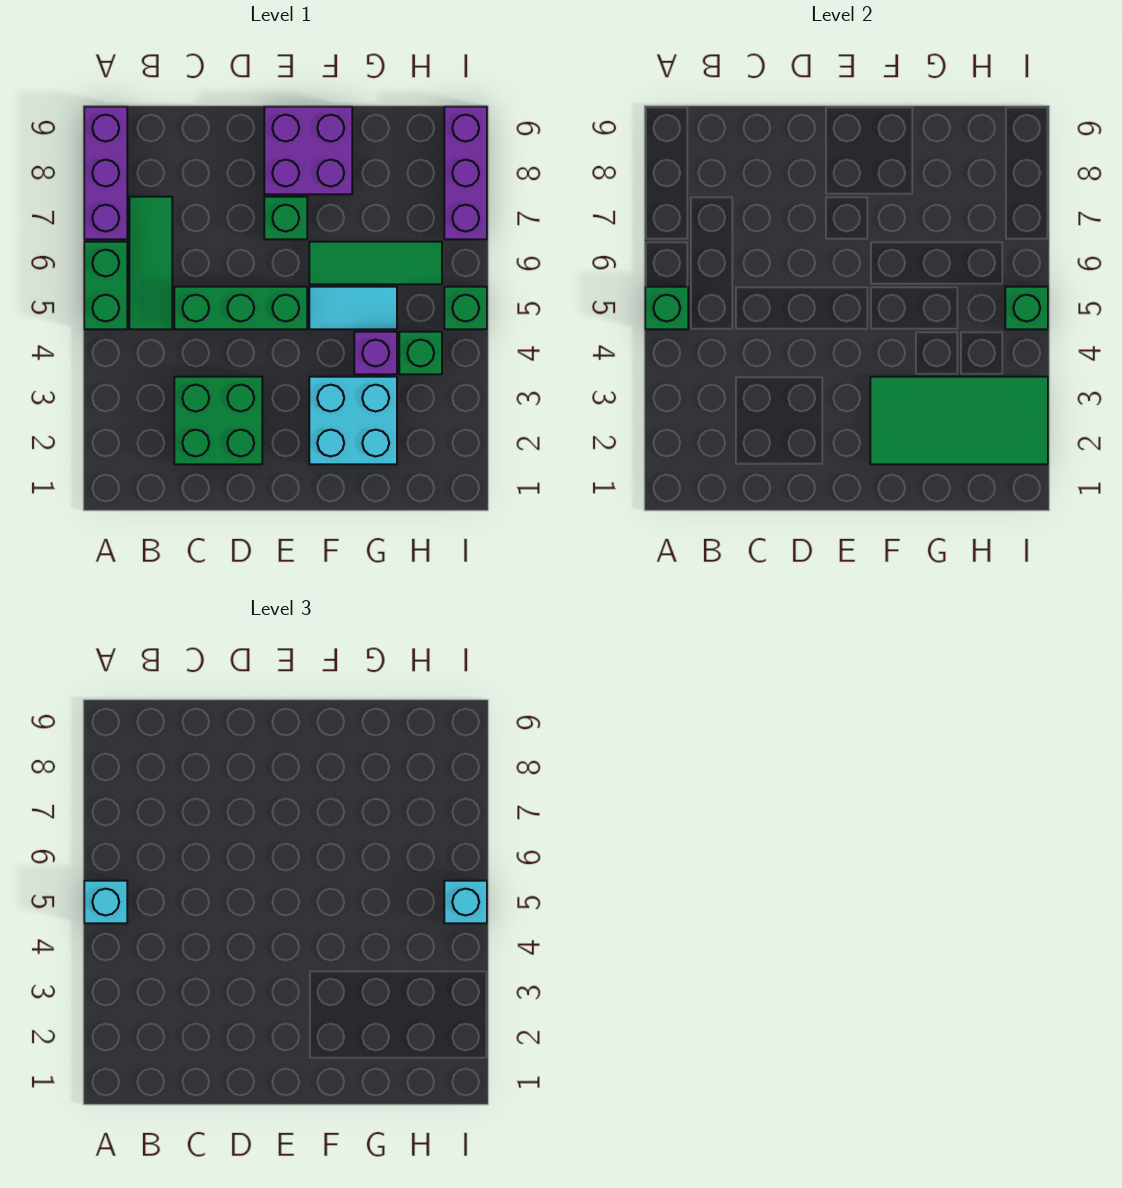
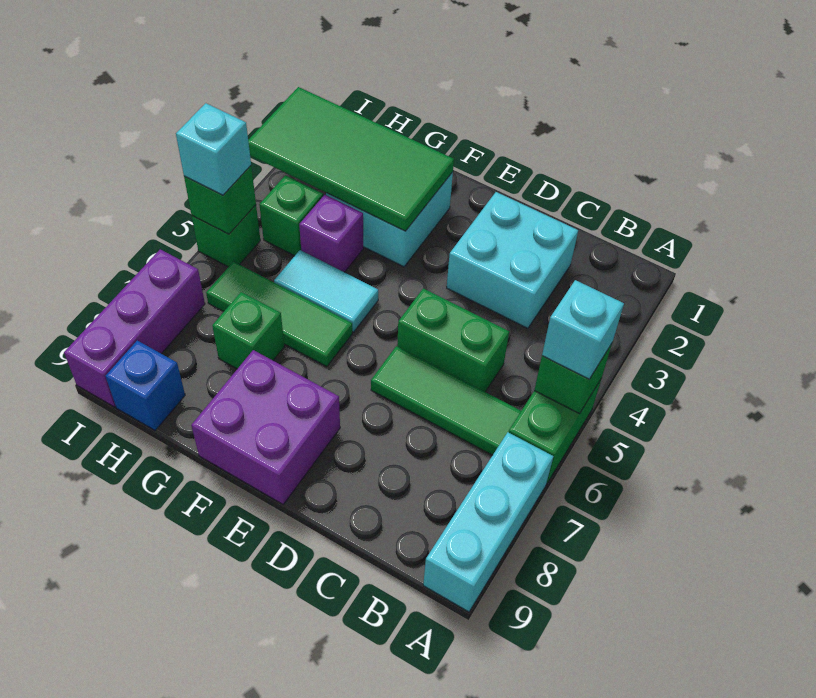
purple 1x3 brick [84,107,127,239] -> cyan 1x3 brick [423,432,553,612]
green 1x3 tile [129,197,172,329] -> green 1x3 tile turned to [371,346,521,455]
green 2x2 brick [174,377,262,464] -> cyan 2x2 brick [447,192,578,328]
green 1x3 brick [174,287,307,329] -> green 1x2 brick [397,288,509,392]
green 1x1 brick [264,197,307,239] -> green 1x1 brick moved to [212,292,284,369]
none -> blue 1x1 brick [106,341,185,431]

